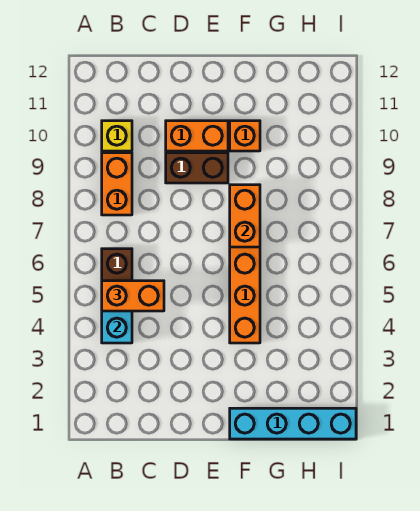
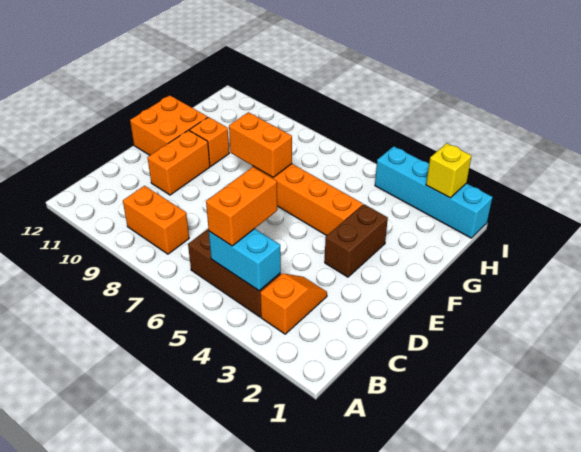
none -> orange 1x2 slope [260,273,327,334]
yellow 1x1 brick [102,121,132,151] -> yellow 1x1 brick moved to [426,143,472,198]
brown 1x2 brick [166,153,228,183] -> brown 1x2 brick moved to [325,204,388,277]
none -> orange 2x2 brick [130,95,208,155]
cyan 1x4 brick [230,408,356,439] -> cyan 1x4 brick turned to [375,146,493,238]

